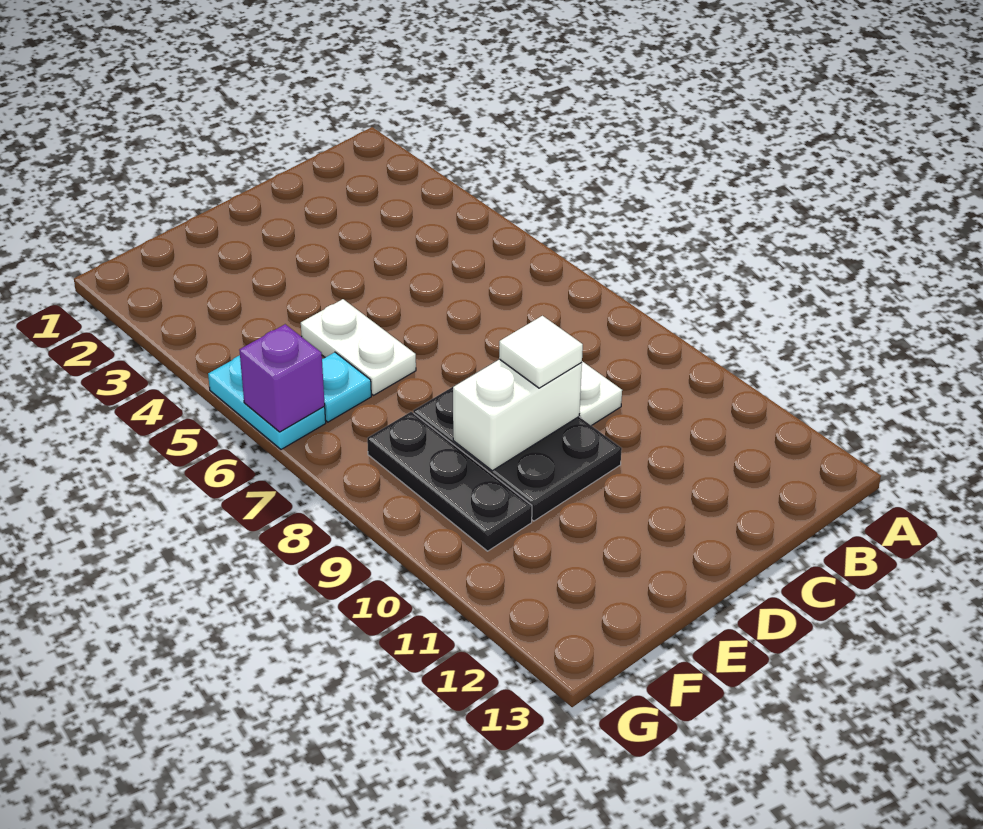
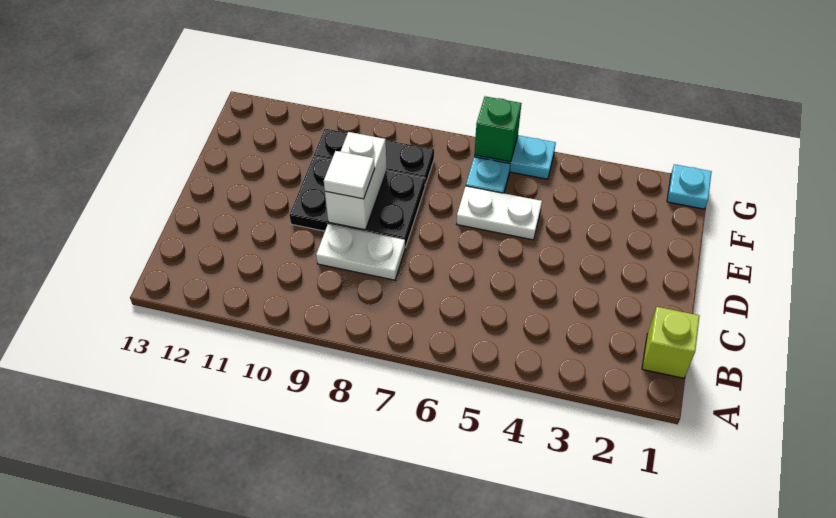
none -> lime 1x1 brick [642,307,699,378]
none -> cyan 1x1 plate [667,164,712,209]
purple 1x1 brick [239,324,325,432] -> green 1x1 brick [474,96,522,162]

